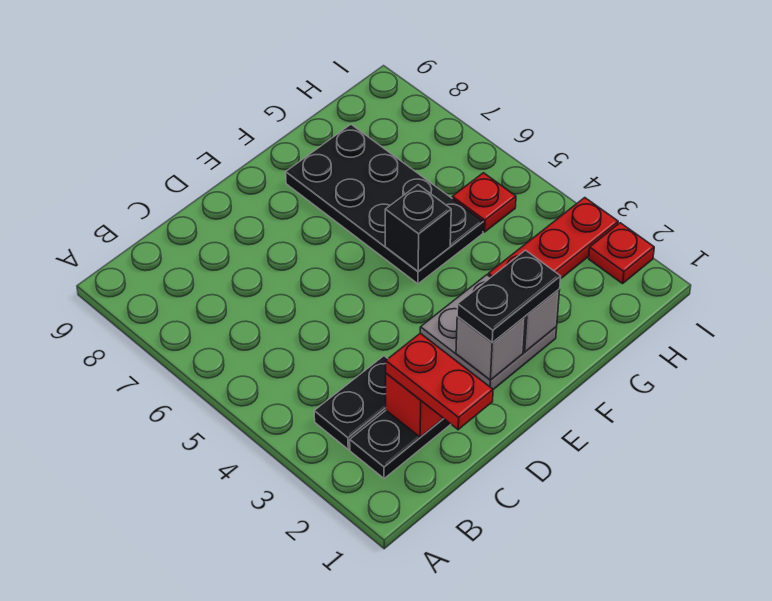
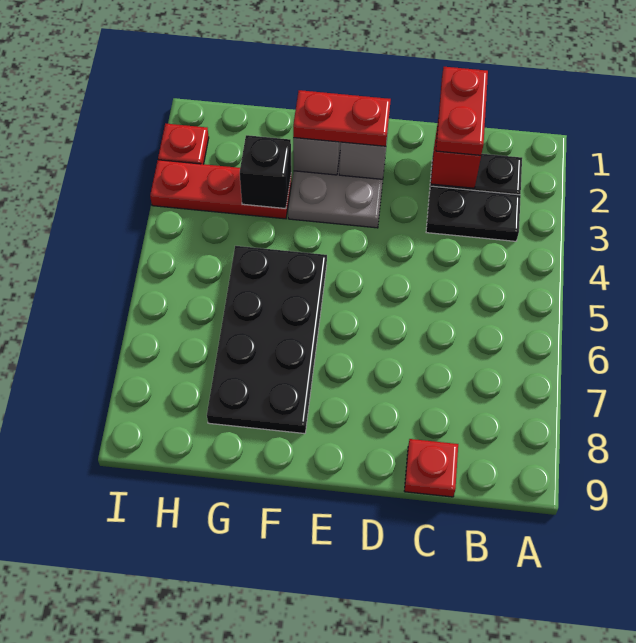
black 1x2 plate [457,250,561,343] -> red 1x2 plate [293,90,391,146]
black 1x1 brick [385,185,451,271] -> black 1x1 brick moved to [240,135,291,209]
red 1x1 plate [452,173,516,232] -> red 1x1 plate moved to [405,439,458,497]

